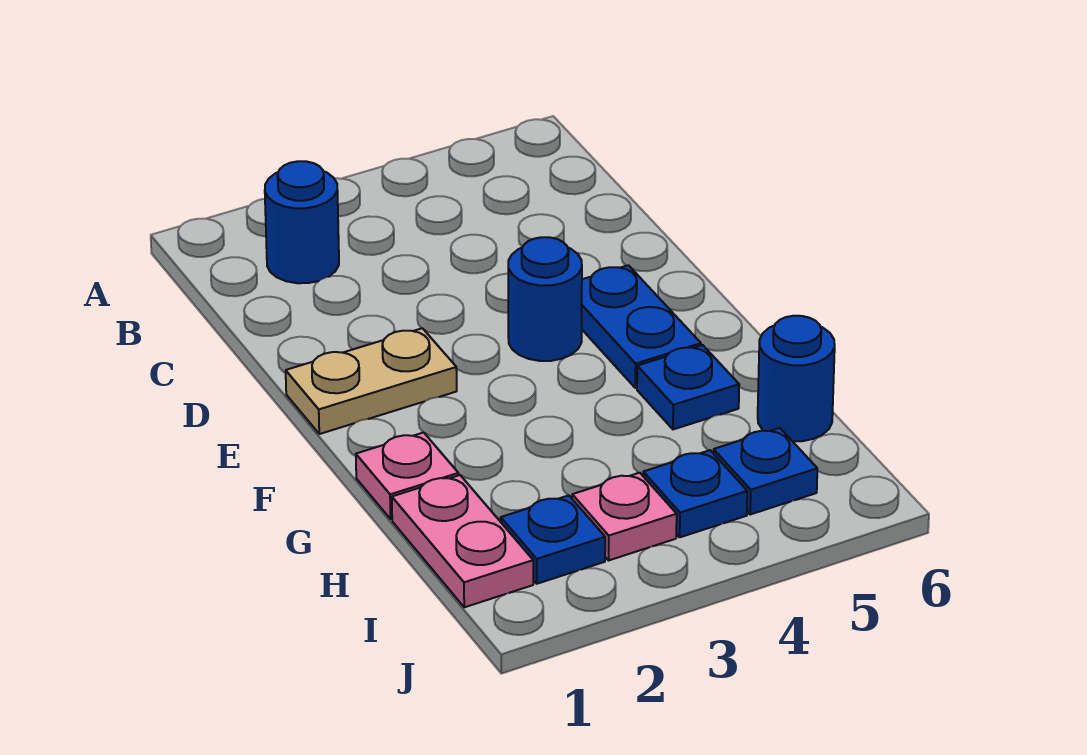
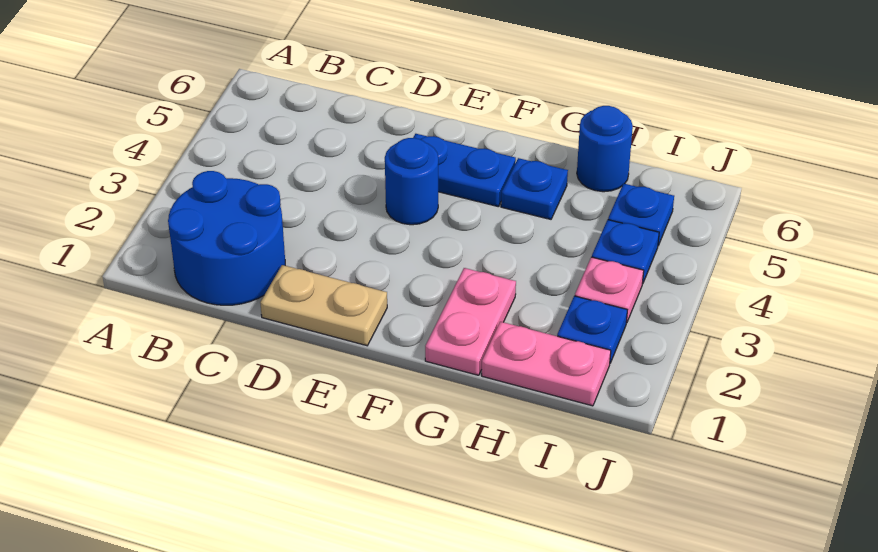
blue 1x1 round brick [265,161,339,283] -> blue 2x2 round brick [168,171,285,305]
tan 1x2 plate [286,328,457,434] -> tan 1x2 plate turned to [260,265,387,346]
pink 1x1 plate [356,433,458,519] -> pink 1x2 plate [425,268,516,375]

